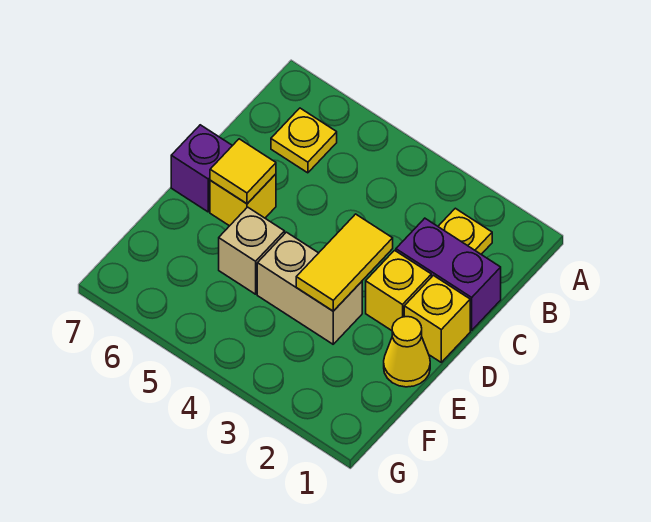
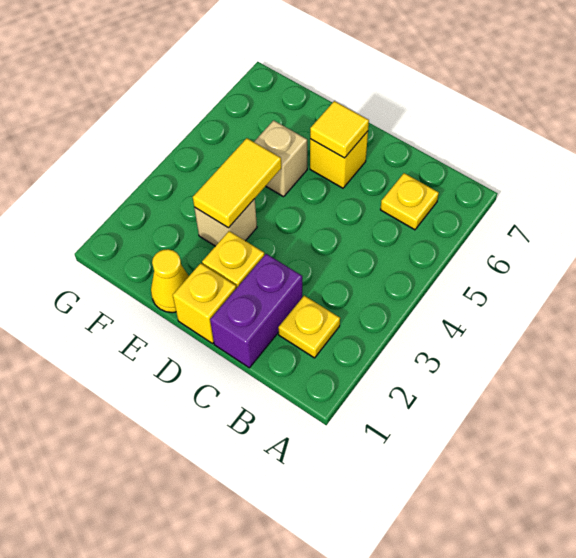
yellow 1x2 tile [296,214,393,311] -> yellow 1x2 tile turned to [193,138,281,228]
purple 1x1 brick [171,125,232,212] -> none
tan 1x2 brick [257,232,362,344] -> tan 1x1 brick [194,199,257,246]

